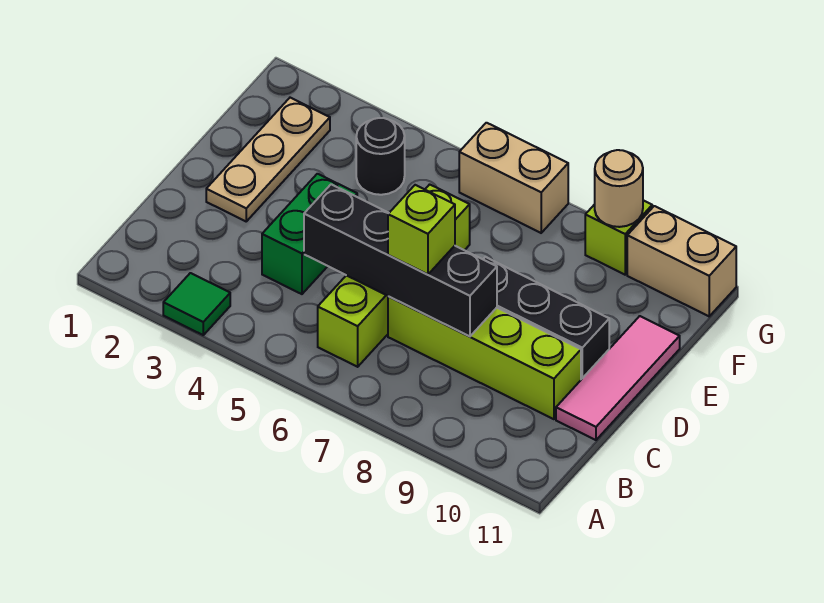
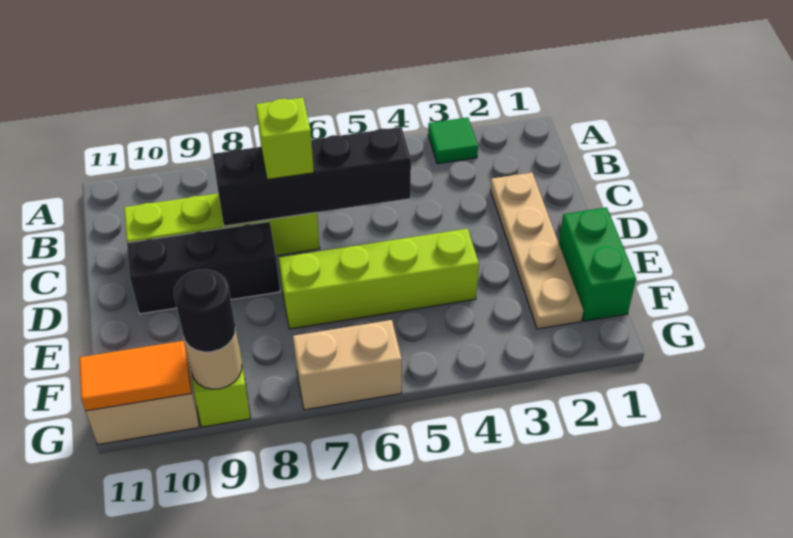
lime 1x4 brick [318,184,470,367] -> lime 1x4 brick turned to [279,229,479,329]
green 1x2 brick [262,174,357,294] -> green 1x2 brick moved to [559,207,636,321]
pink 1x3 tile [556,316,680,440] -> none
tan 1x3 plate [206,98,330,221] -> tan 1x4 plate [490,173,583,329]
black 1x1 round brick [356,118,405,195] -> black 1x1 round brick moved to [174,269,235,352]
none -> orange 1x2 tile [79,341,191,411]

